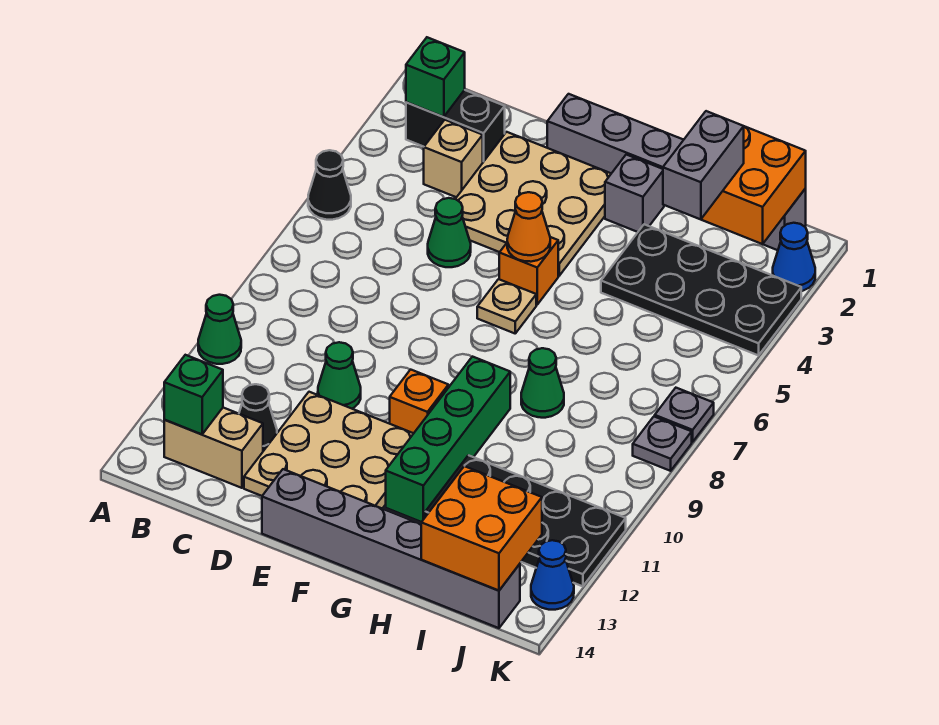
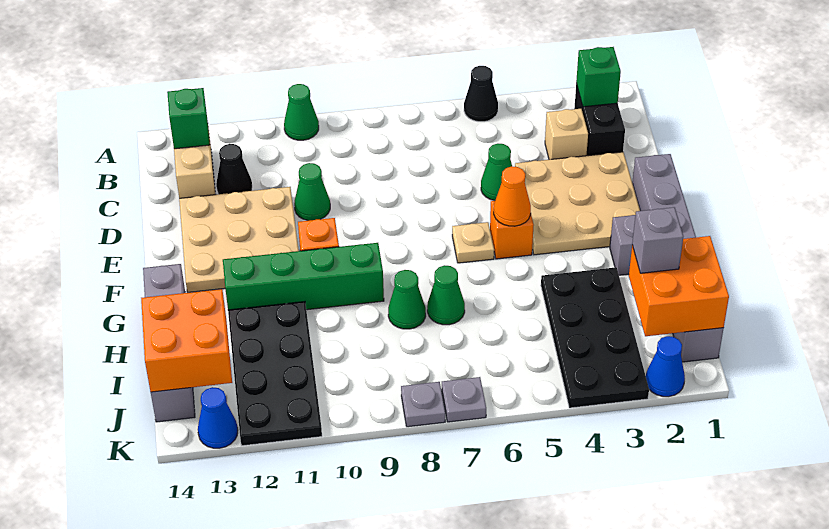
grey 1x6 brick [262,469,520,628] -> grey 1x4 brick [143,264,195,422]
none -> green 1x1 cone [427,265,465,325]
grey 1x2 brick [663,111,744,220] -> grey 1x1 brick [632,207,683,273]

